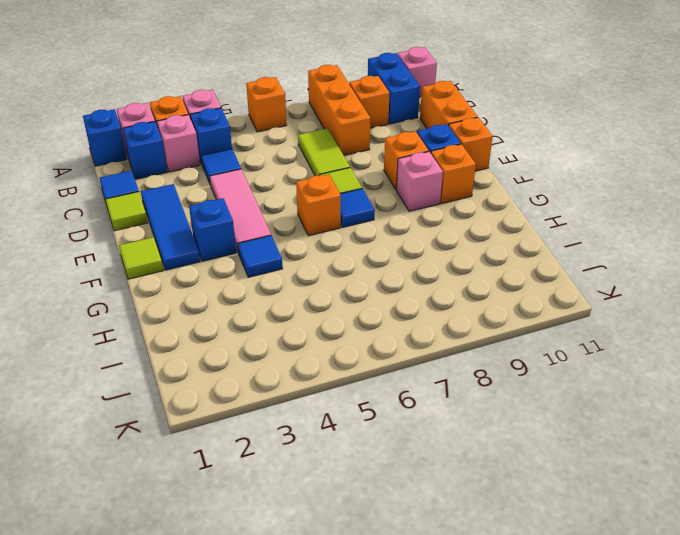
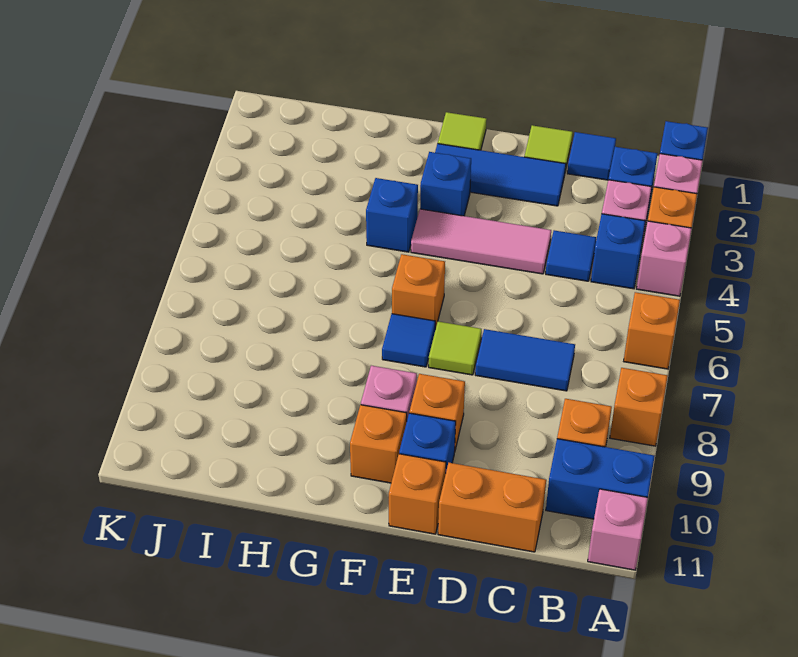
orange 1x3 brick [308,65,370,155] -> orange 1x1 brick [610,368,668,446]
lime 1x2 tile [298,128,350,176] -> blue 1x2 tile [475,329,575,391]
blue 1x1 tile [238,236,283,277] -> blue 1x1 brick [366,178,418,252]

